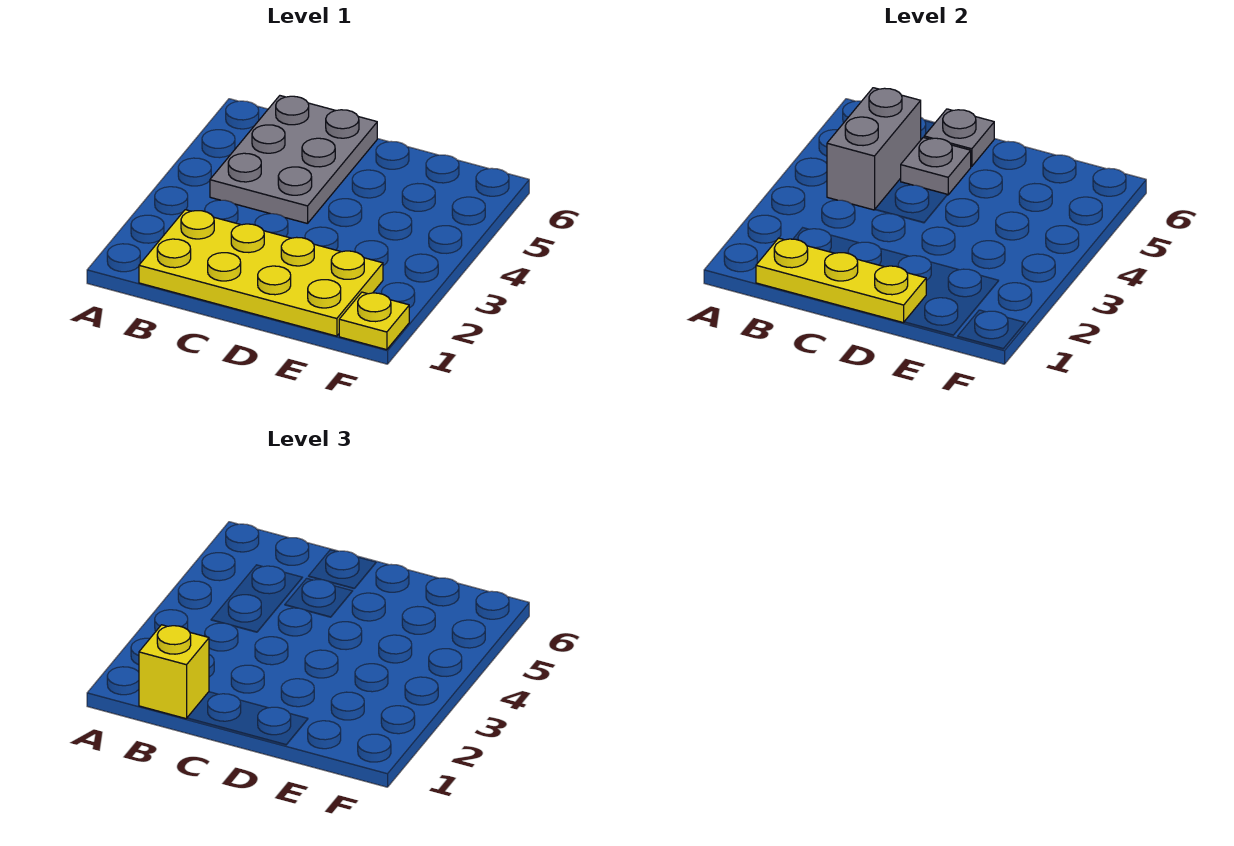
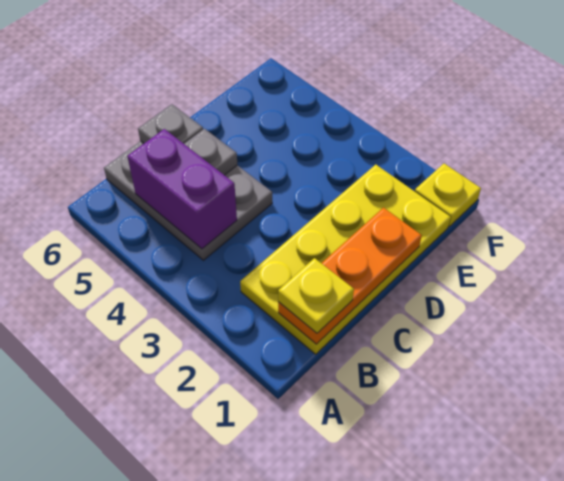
yellow 1x3 plate [756,238,926,323] -> orange 1x3 plate [278,208,422,344]
yellow 1x1 brick [139,625,209,719] -> yellow 1x1 plate [278,258,354,333]
grey 1x2 brick [827,88,921,210] -> purple 1x2 brick [127,129,237,249]

